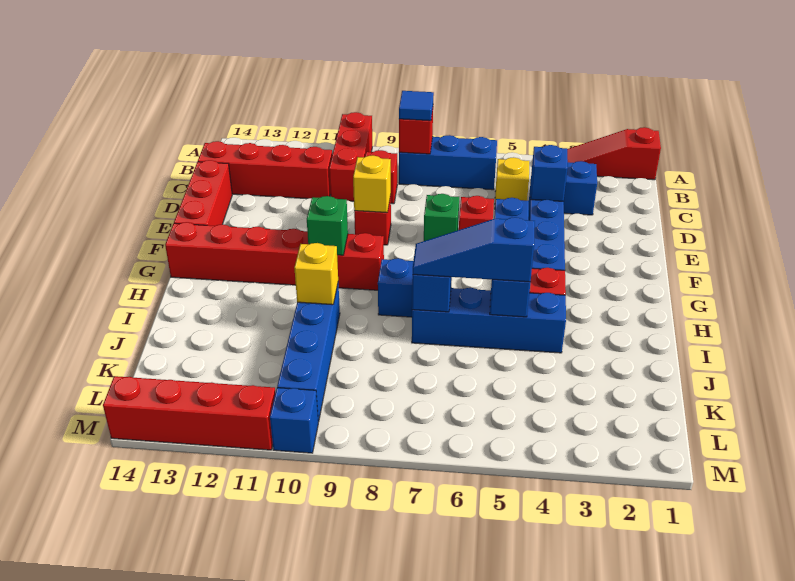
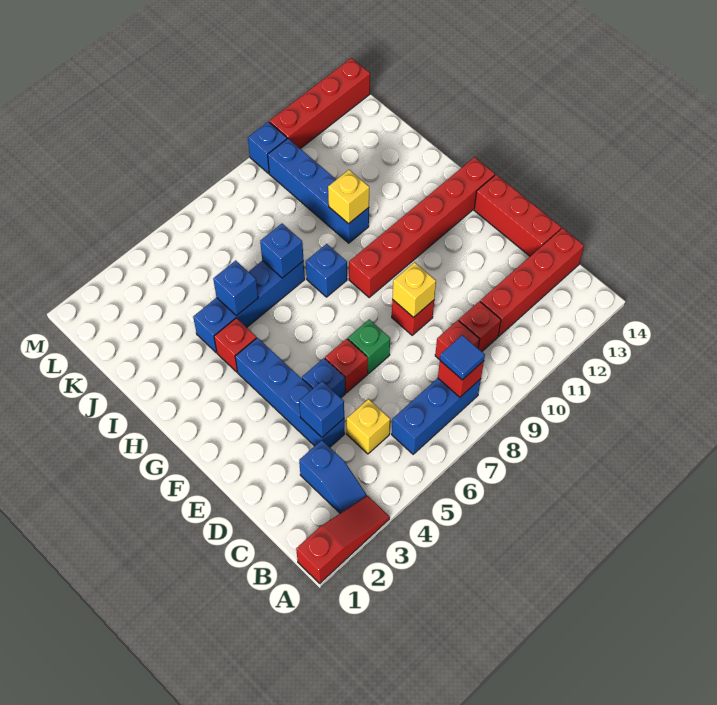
red 1x3 brick [329,112,372,201] -> red 1x1 brick [459,301,501,352]
green 1x1 brick [307,196,348,255] -> none
blue 1x3 slope [413,217,535,282] -> none

